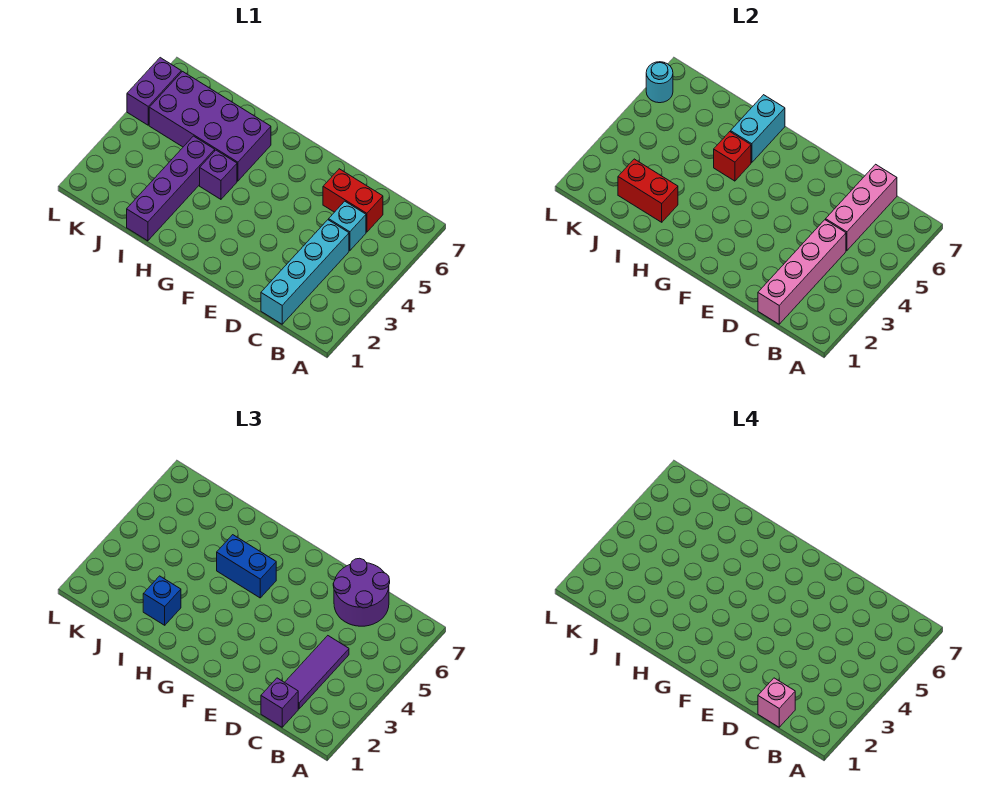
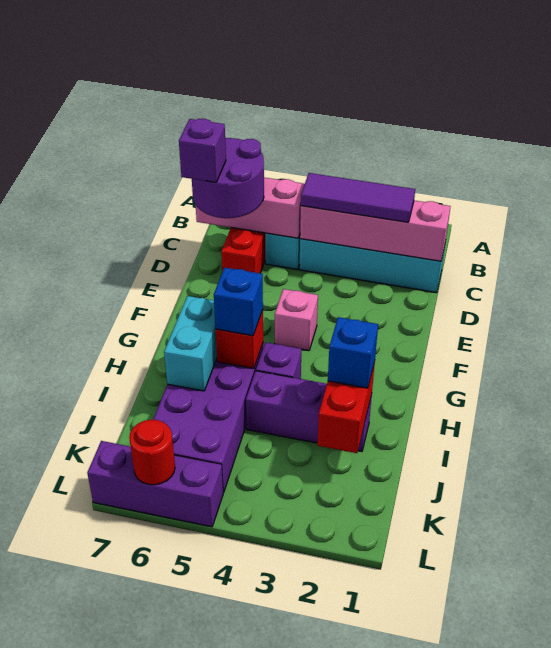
purple 1x1 brick [261,678,298,727] -> purple 1x1 brick moved to [179,119,226,182]
pink 1x1 brick [758,678,795,727] -> pink 1x1 brick moved to [275,289,318,351]
blue 1x2 brick [217,535,276,598] -> blue 1x1 brick [214,268,263,336]
cyan 1x2 brick [731,95,785,163] -> cyan 1x2 brick turned to [164,296,217,391]
purple 1x4 brick [127,136,215,241] -> purple 1x3 brick [246,371,372,452]
purple 1x2 brick [127,58,181,125] -> purple 1x3 brick [87,441,223,527]
cyan 1x1 round brick [646,62,673,103] -> red 1x1 round brick [129,420,175,485]

